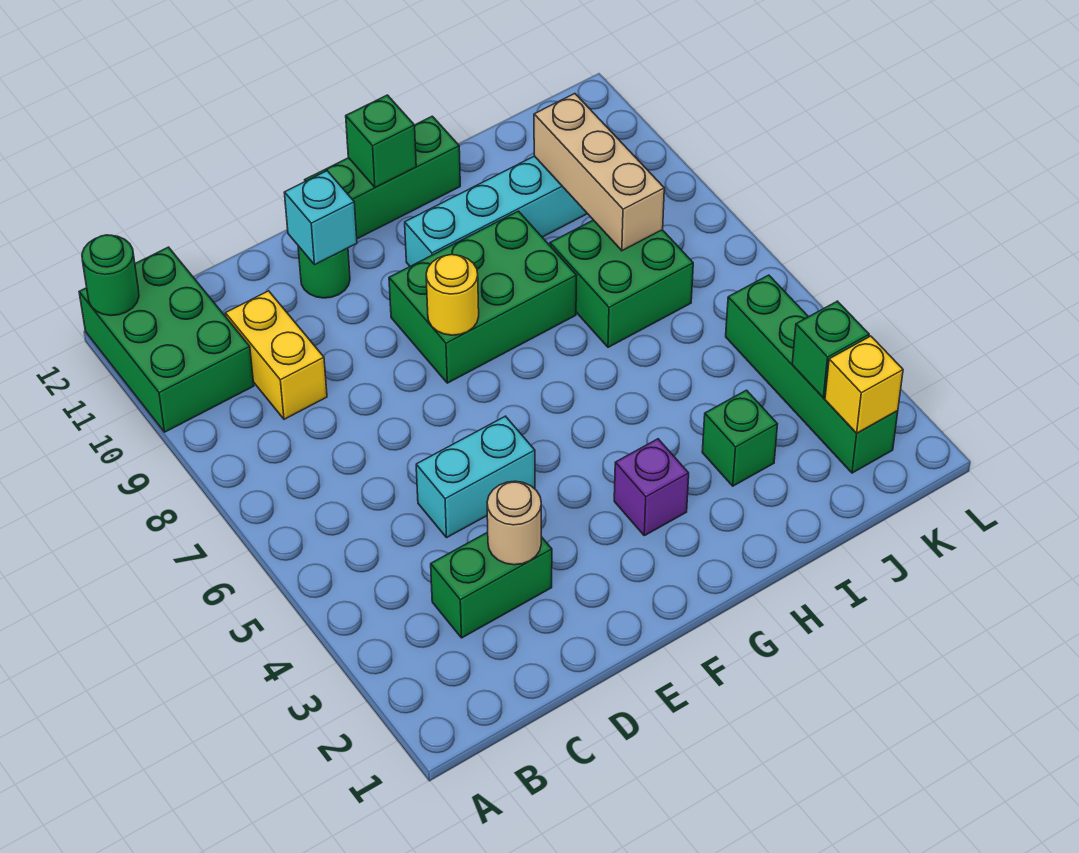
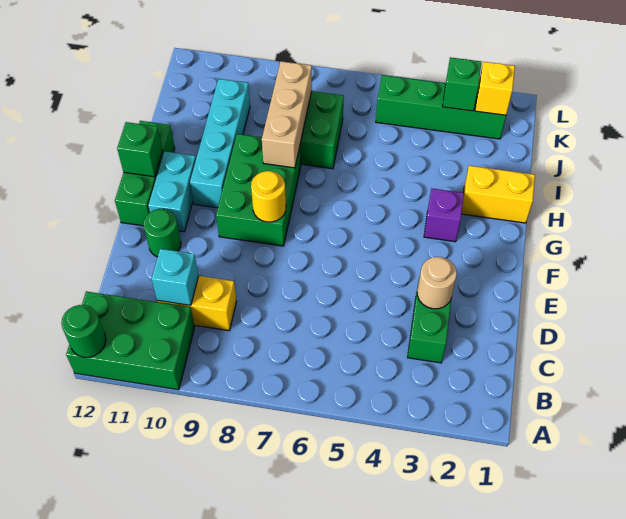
cyan 1x2 brick [416,416,535,537] -> cyan 1x2 brick moved to [148,151,196,232]
cyan 1x1 brick [284,171,357,264] -> cyan 1x1 brick moved to [152,249,199,305]
none -> yellow 1x2 brick [461,166,535,223]
green 1x1 brick [702,390,778,486] -> none
tan 1x3 brick [534,94,664,251] -> tan 1x3 brick turned to [262,61,312,168]

